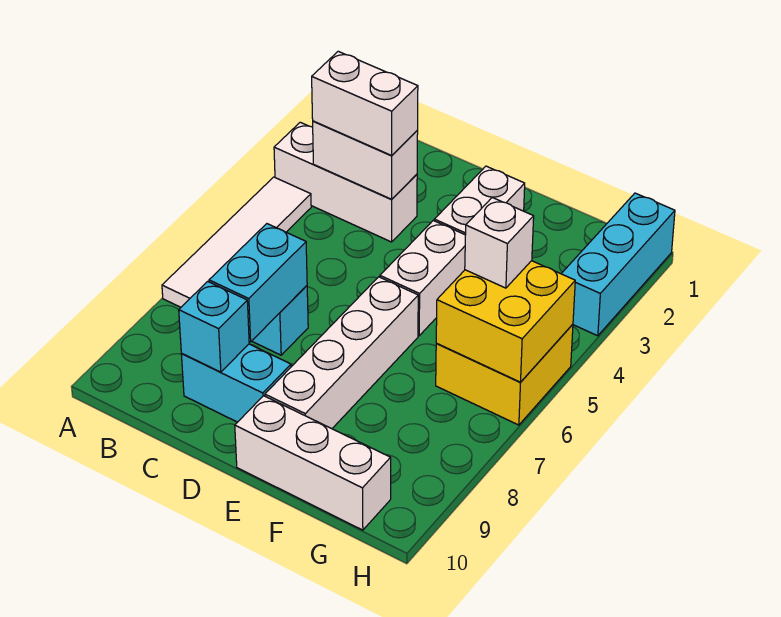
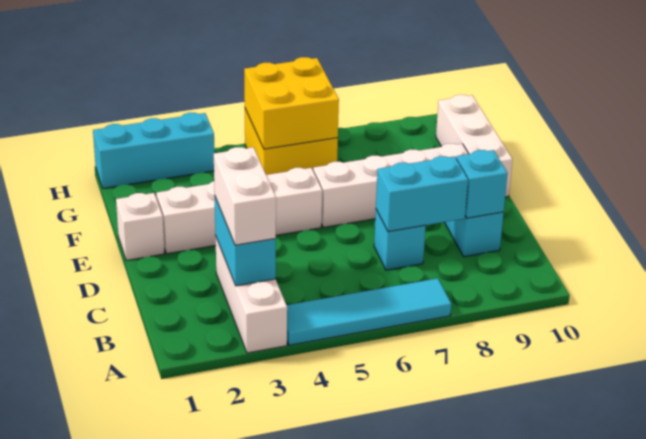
white 1x4 tile [162,177,311,307] -> cyan 1x4 tile [287,278,451,345]
white 1x2 brick [313,121,418,199] -> cyan 1x2 brick [215,197,276,286]
white 1x1 brick [465,198,534,288] -> white 1x1 brick moved to [116,193,164,261]

